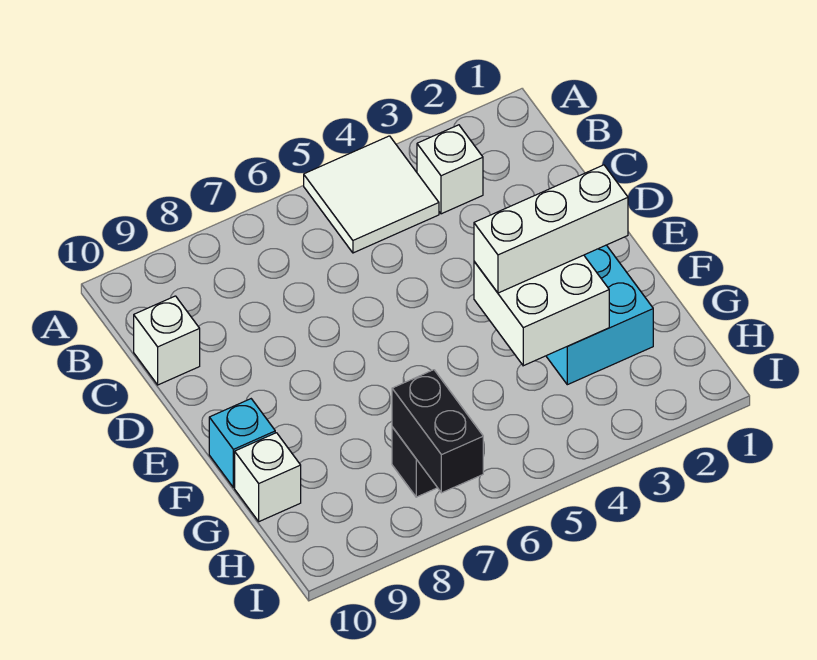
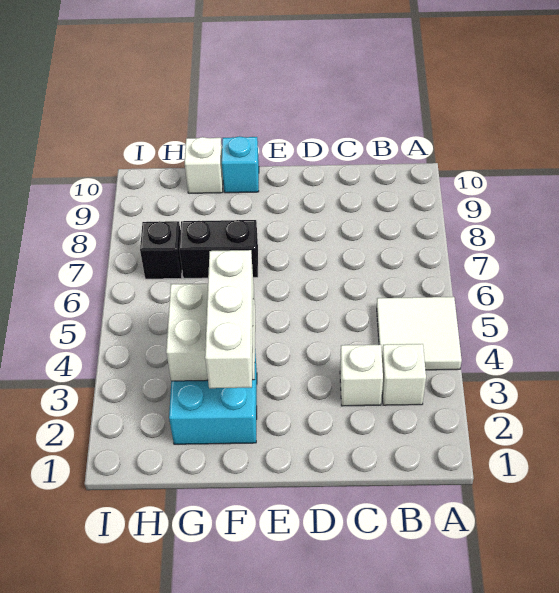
white 1x1 brick [134,296,200,385] -> white 1x1 brick moved to [340,345,383,406]
black 1x2 brick [392,370,483,493] -> black 1x2 brick moved to [179,220,258,278]

